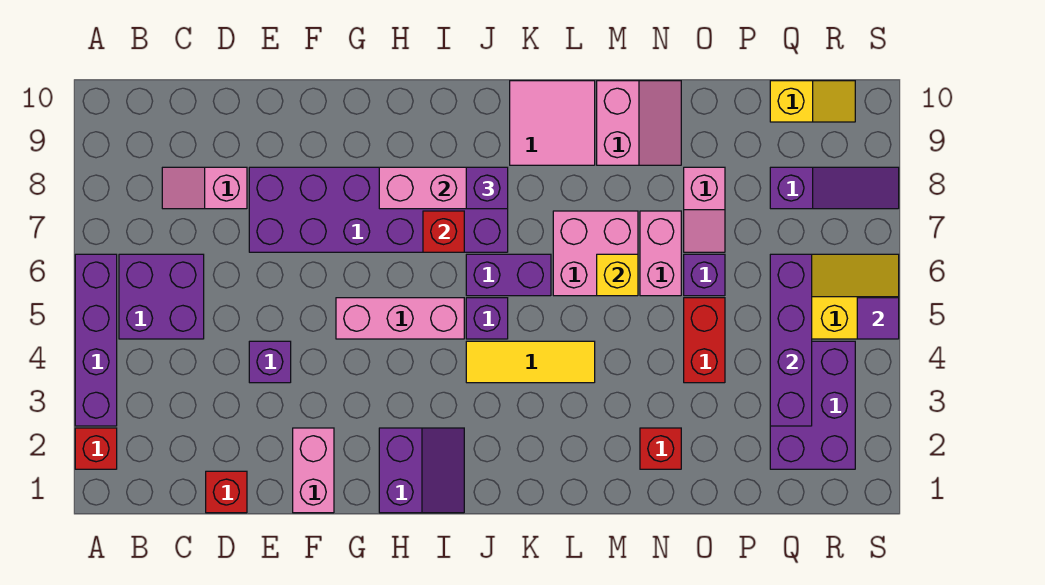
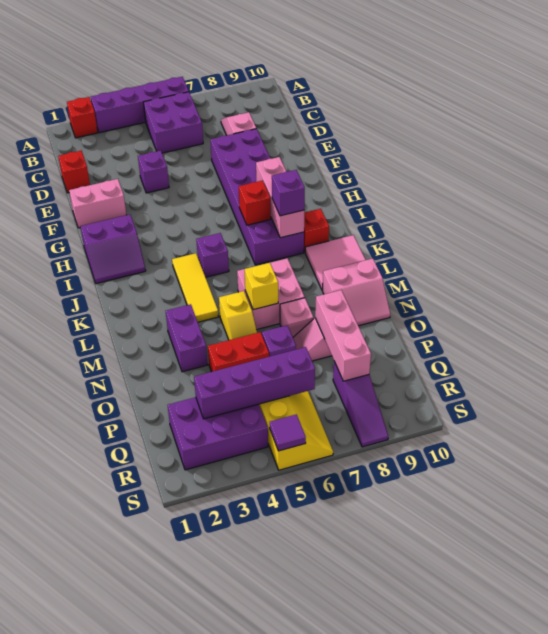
pink 1x3 brick [336,298,464,339] -> pink 1x3 brick moved to [315,290,371,381]
purple 1x2 brick [466,254,551,296] -> purple 1x2 brick moved to [166,304,208,372]
red 1x1 brick [640,428,681,469] -> red 1x1 brick moved to [304,209,329,252]
pink 1x2 brick [640,211,681,296] -> pink 1x1 brick [280,298,314,337]
yellow 1x2 slope [770,81,855,122] -> yellow 1x2 slope moved to [219,291,257,340]

